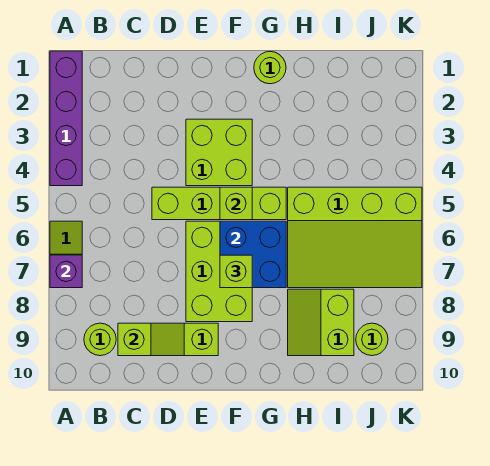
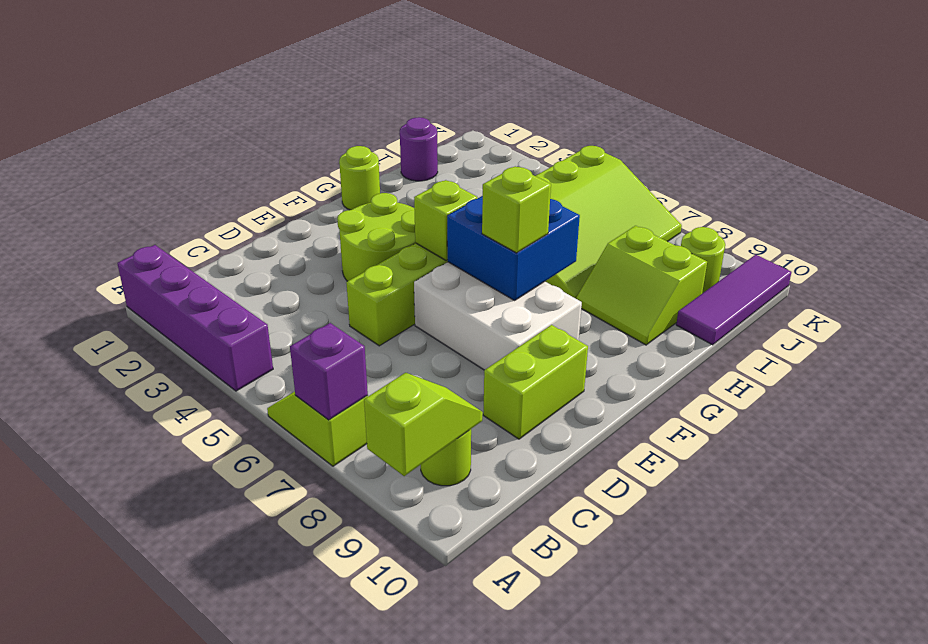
lime 1x2 slope [118,323,184,356] -> lime 1x2 slope moved to [364,373,483,476]
lime 2x2 brick [186,119,252,186] -> lime 2x2 round brick [337,193,415,281]
lime 2x3 brick [186,221,252,322] -> white 2x3 brick [414,262,582,370]
none -> purple 1x1 round brick [400,117,438,181]
none -> purple 1x3 tile [676,255,792,345]

